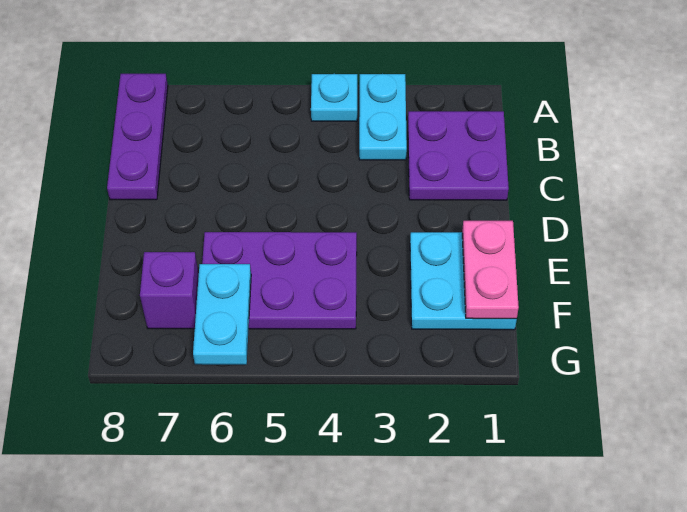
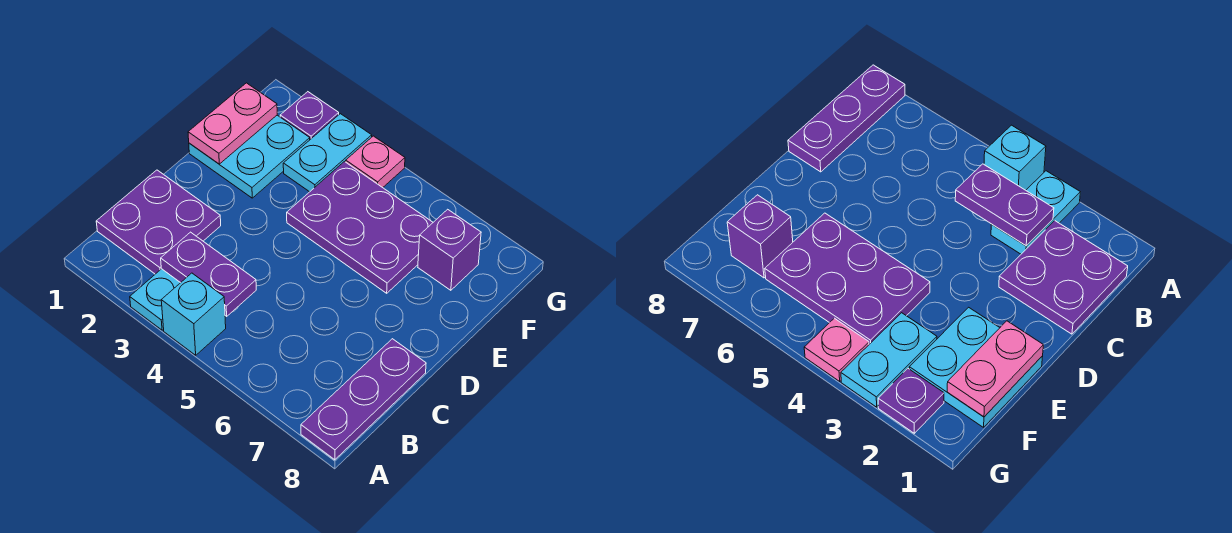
cyan 1x1 plate [311,74,357,121] -> cyan 1x1 brick [161,273,226,355]
none -> purple 1x2 plate [161,232,256,316]
cyan 1x2 plate [193,264,251,365] -> cyan 1x2 plate moved to [283,114,372,192]
none -> purple 1x1 plate [280,92,339,139]
none -> pink 1x1 plate [346,136,405,188]

